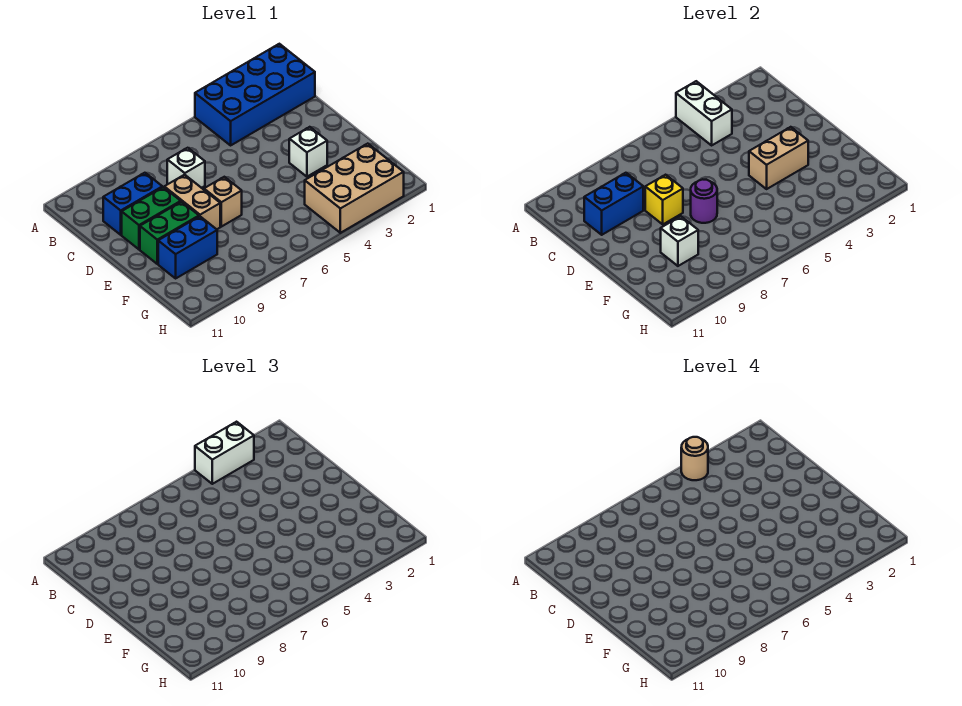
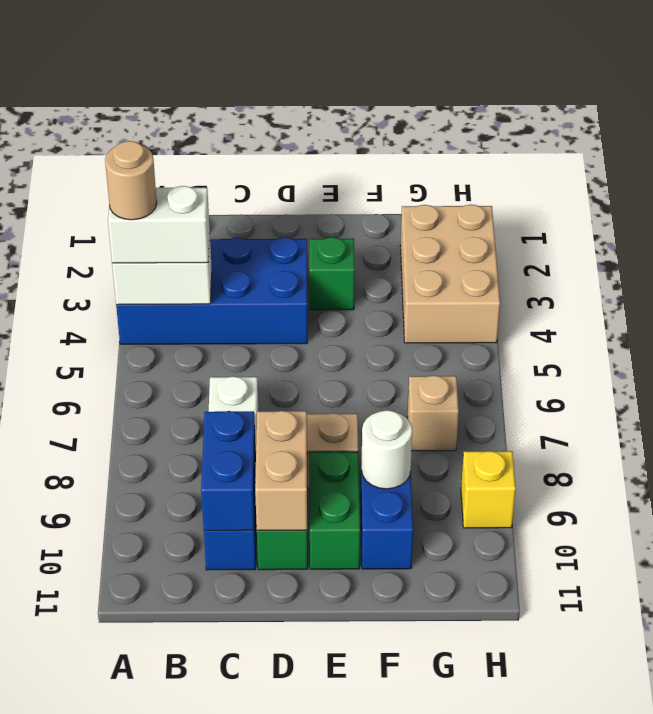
blue 2x4 brick [195,44,315,145] -> blue 2x4 brick turned to [116,237,307,344]
white 1x2 brick [195,422,254,484] -> white 1x2 brick turned to [108,186,210,263]
yellow 1x1 brick [645,175,683,224] -> yellow 1x1 brick moved to [461,451,516,528]
white 1x1 brick [289,127,327,177] -> green 1x1 brick [309,237,355,310]
tan 1x2 brick [749,127,808,189] -> tan 1x2 brick moved to [255,411,307,530]
tan 1x1 brick [204,177,242,227] -> tan 1x1 brick moved to [408,375,459,451]
purple 1x1 round brick [691,179,717,223] -> none
white 1x1 brick [661,216,698,266] -> white 1x1 round brick [361,410,412,489]

